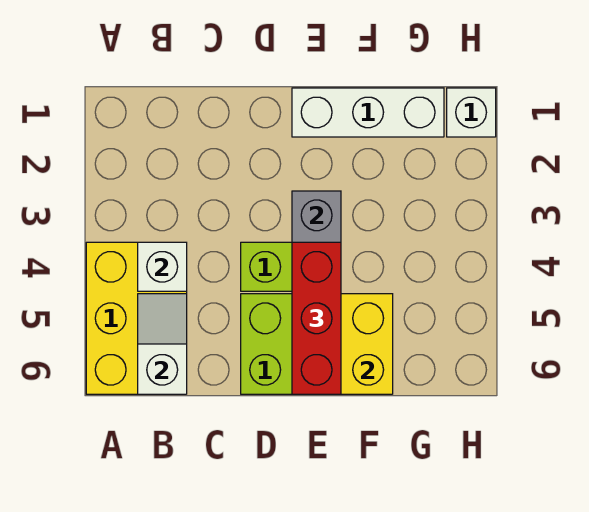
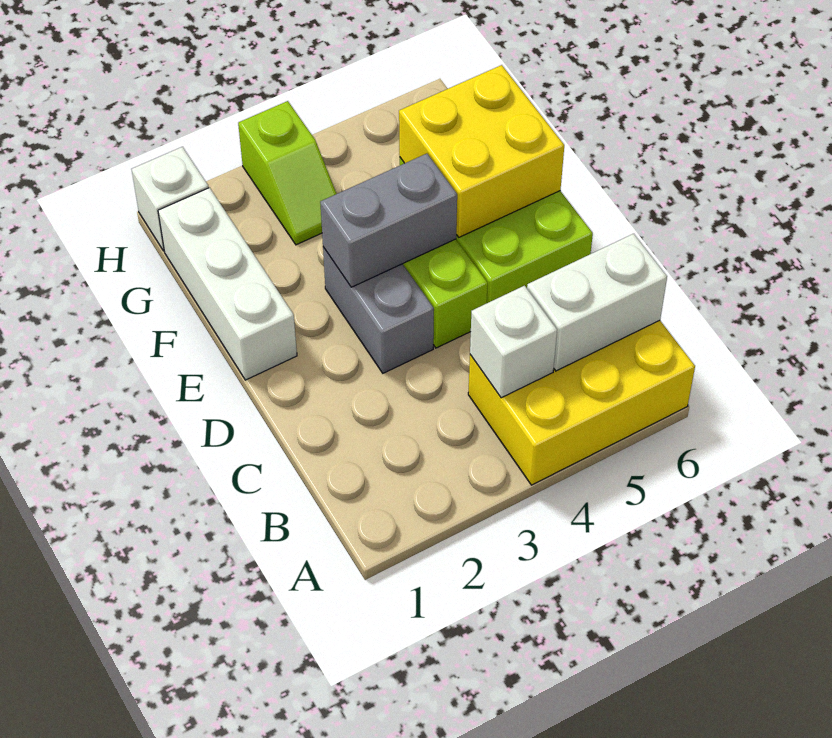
white 1x2 slope [138,294,187,394] -> white 1x2 brick [527,234,667,371]
none -> grey 1x2 brick [323,247,434,373]
red 1x3 brick [292,242,341,394] -> none
none -> lime 1x2 slope [238,101,336,245]

